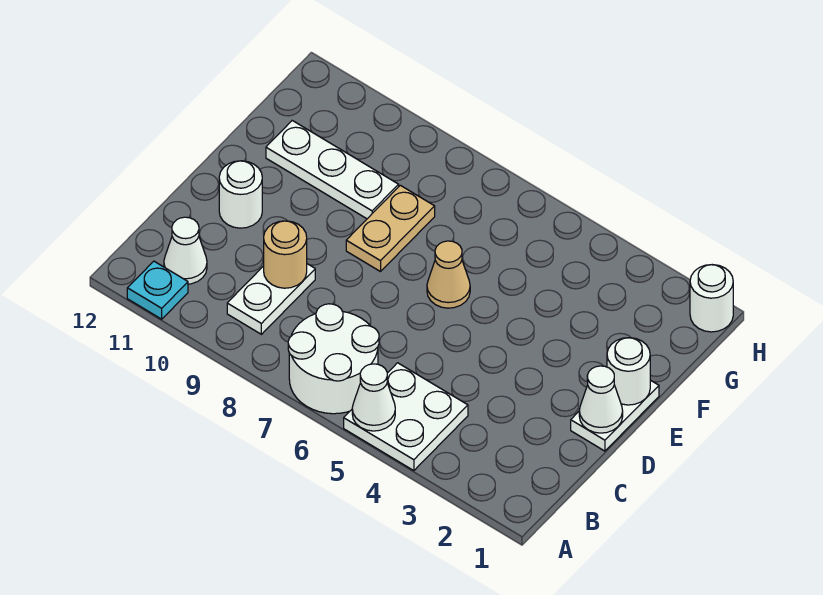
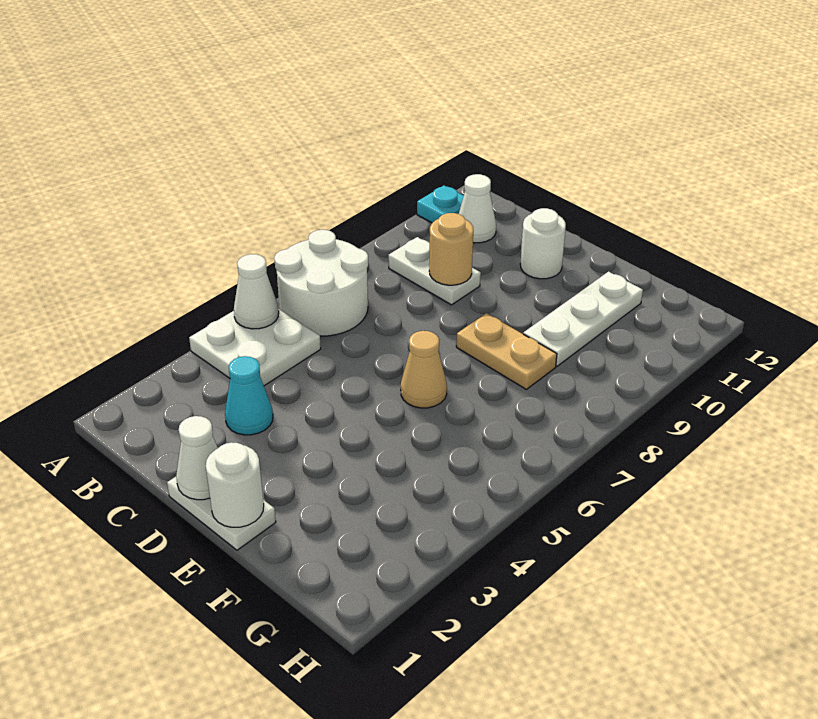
none -> cyan 1x1 cone [225,356,273,435]
white 1x1 round brick [690,265,733,332] -> none

